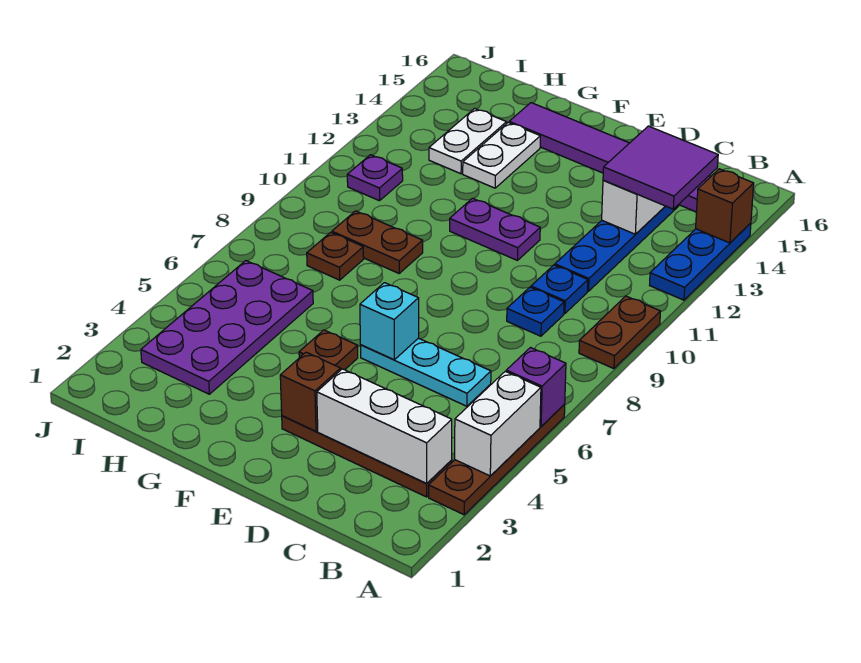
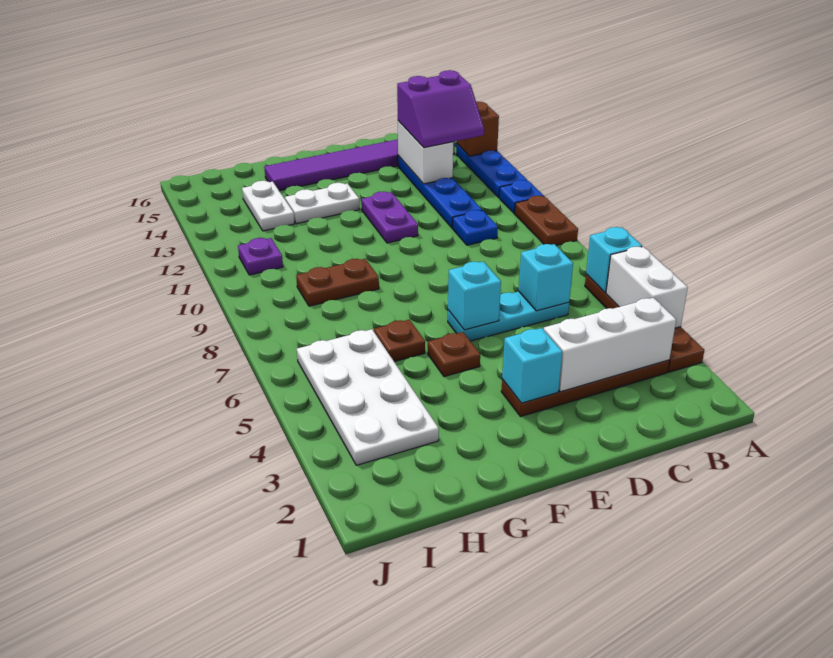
purple 1x1 brick [506,348,566,426] -> cyan 1x1 brick [586,227,642,293]
purple 2x2 tile [603,126,718,209] -> purple 2x2 slope [397,70,484,148]
none -> cyan 1x1 brick [519,244,573,311]
blue 1x1 plate [507,287,564,336] -> blue 1x1 plate moved to [499,180,543,214]
brown 1x1 brick [280,352,341,431] -> cyan 1x1 brick [502,328,562,403]
purple 1x2 plate [450,198,540,260] -> purple 1x2 plate turned to [361,191,418,243]
white 1x2 plate [463,122,540,188] -> white 1x2 plate turned to [285,183,360,224]
purple 2x4 plate [141,261,313,394] -> white 2x4 plate [297,329,439,465]
brown 1x1 plate [307,232,364,280] -> brown 1x1 plate moved to [374,320,425,362]

